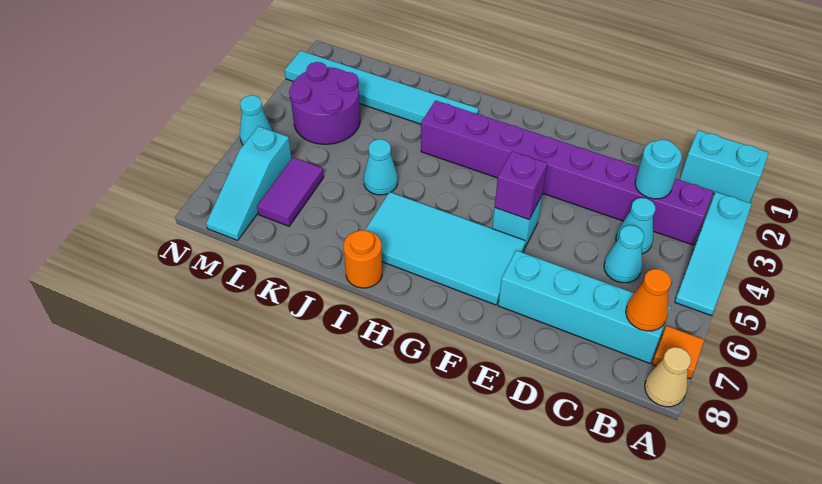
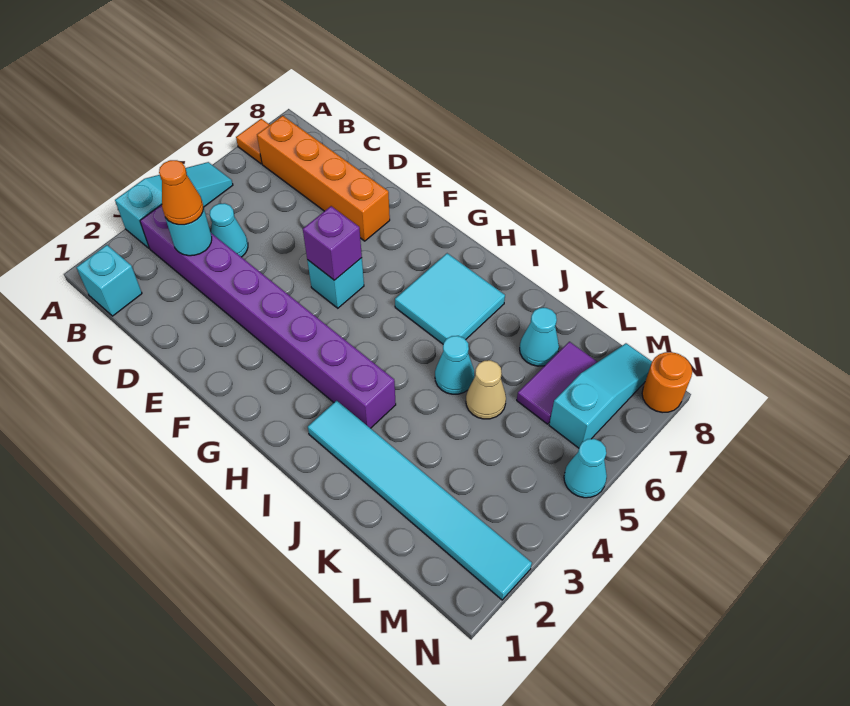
cyan 1x2 brick [680,130,769,203] -> cyan 1x1 brick [76,245,142,316]
tan 1x1 cone [645,347,691,407] -> tan 1x1 cone moved to [466,360,506,419]
cyan 1x4 brick [498,250,671,363] -> orange 1x4 brick [257,116,390,241]
orange 1x1 cone [626,269,671,331] -> orange 1x1 cone moved to [159,160,203,225]
cyan 1x1 cone [604,225,644,283] -> cyan 1x1 cone moved to [520,308,559,366]
cyan 2x4 tile [365,192,525,305] -> cyan 2x2 tile [395,253,505,344]
orange 1x1 round brick [344,230,382,288] -> orange 1x1 round brick moved to [642,352,692,413]
purple 2x2 round brick [289,62,360,144] -> none

